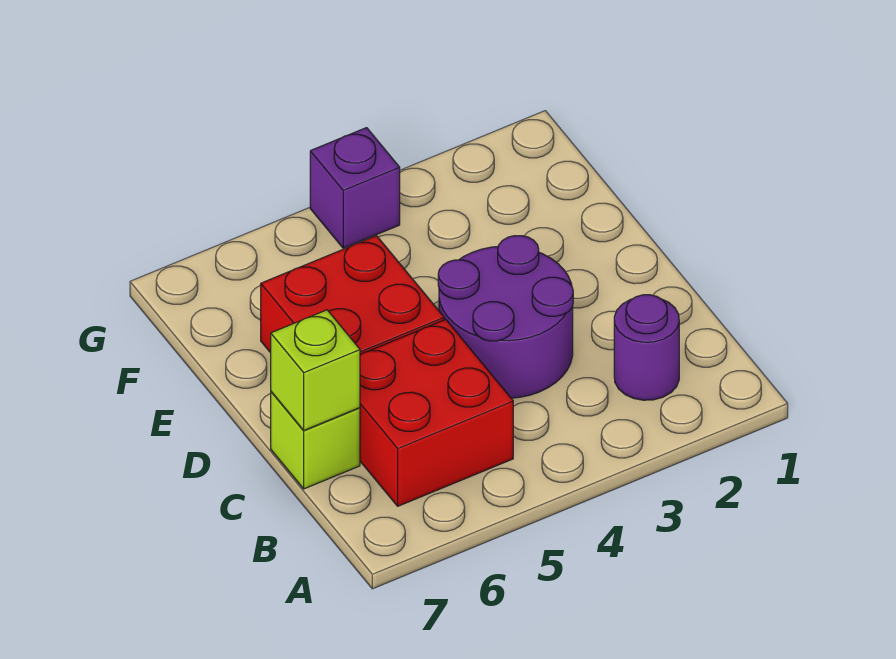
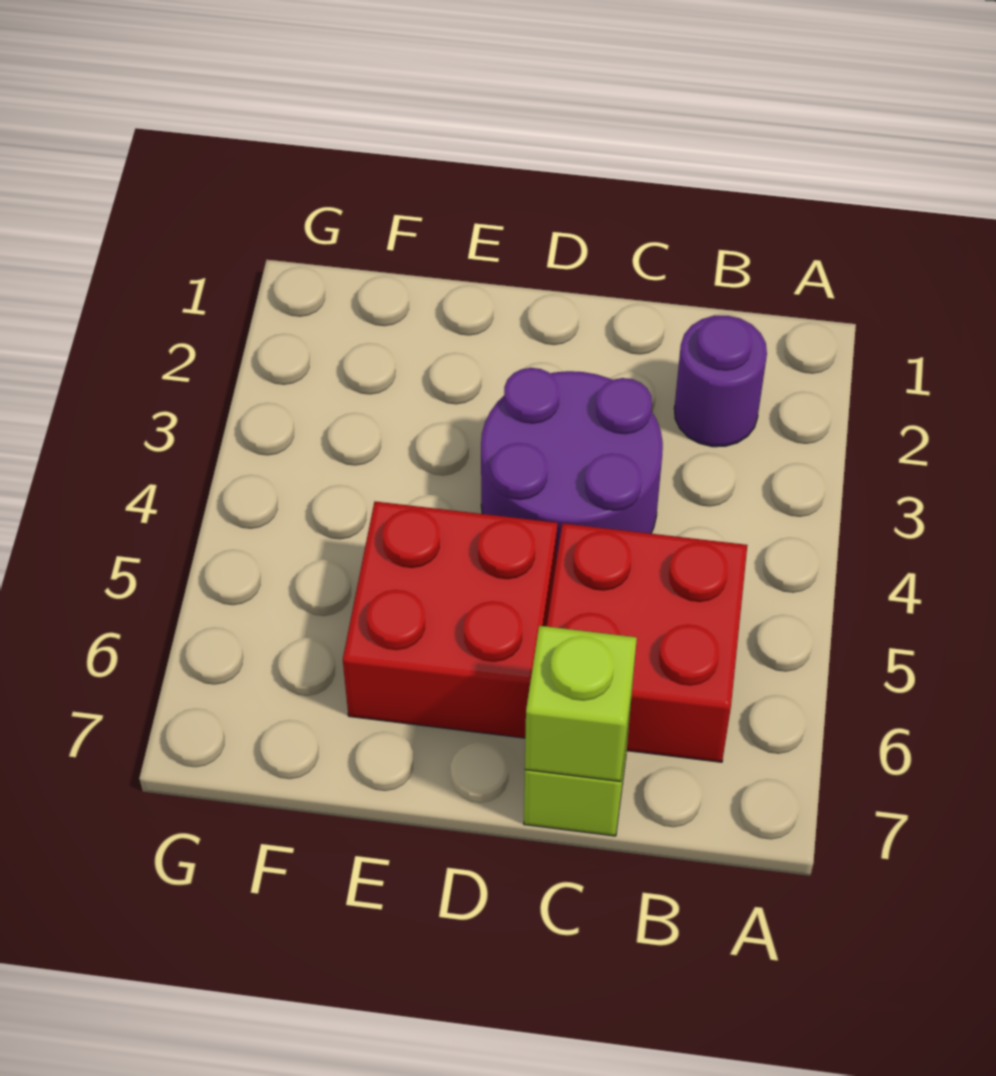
purple 1x1 brick [310,128,400,248] -> none

